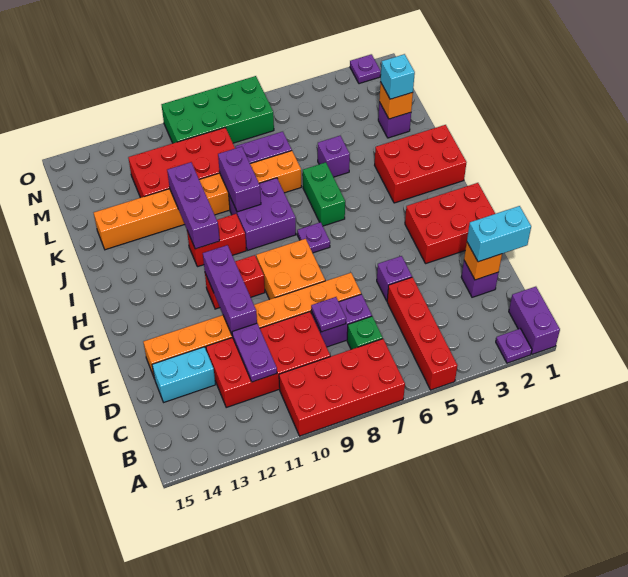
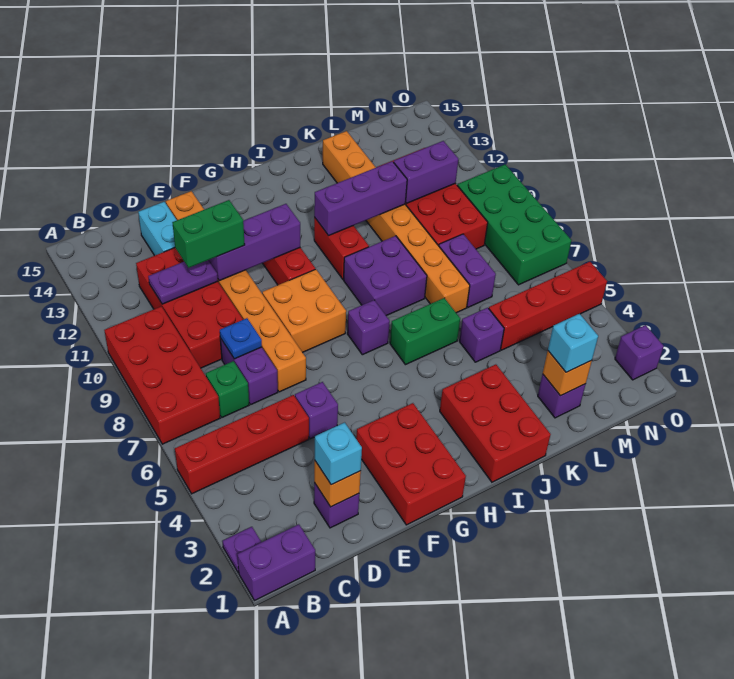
cyan 1x2 brick [467,206,531,262] -> cyan 1x1 brick [315,422,362,485]
purple 1x1 plate [311,297,346,332] -> blue 1x1 plate [220,318,262,359]
none -> green 1x2 brick [172,200,245,268]
purple 1x1 plate [297,222,330,253] -> purple 1x1 brick [347,300,390,355]
purple 1x2 brick [218,147,261,212] -> purple 1x2 brick moved to [394,141,458,203]
none -> red 1x4 brick [489,262,607,350]
purple 1x1 plate [350,54,381,84] -> purple 1x1 brick [615,325,664,380]

